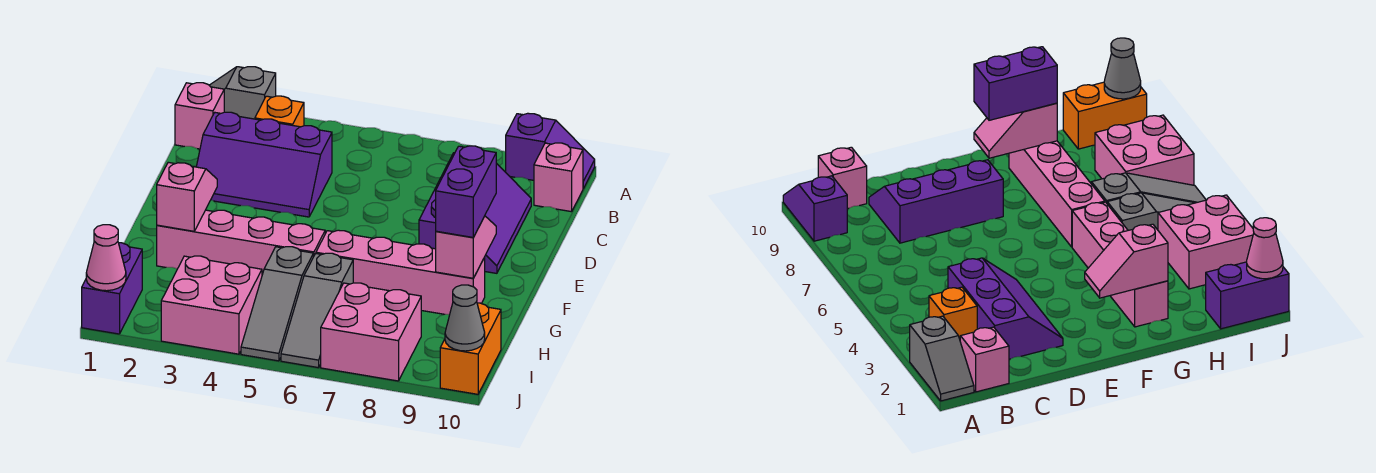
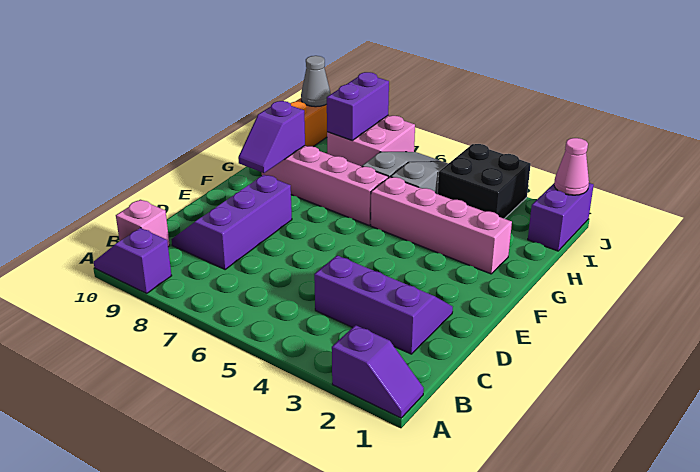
grey 1x2 slope [209,67,276,119] -> purple 1x2 slope [332,325,424,418]
pink 1x1 brick [175,83,224,149] -> none
orange 1x1 brick [255,96,304,127] -> none
pink 1x2 slope [157,162,217,231] -> none
pink 1x2 slope [436,216,496,278] -> purple 1x2 slope [238,101,305,173]
purple 1x2 brick [436,146,496,237] -> purple 1x2 brick moved to [327,72,389,141]
pink 2x2 brick [161,256,262,354] -> black 2x2 brick [438,144,531,219]

